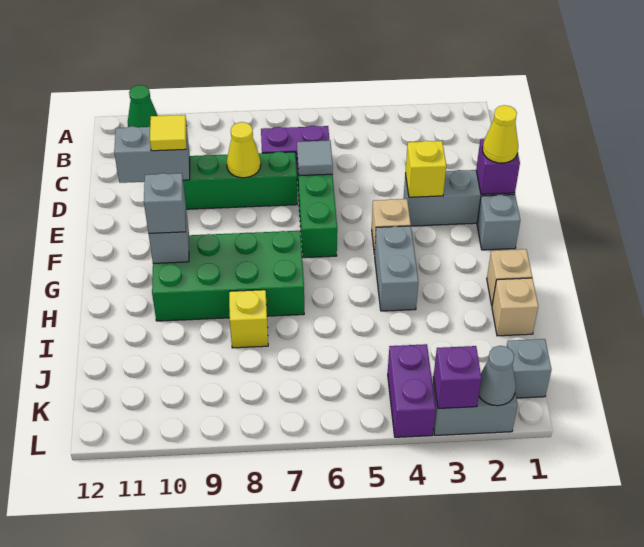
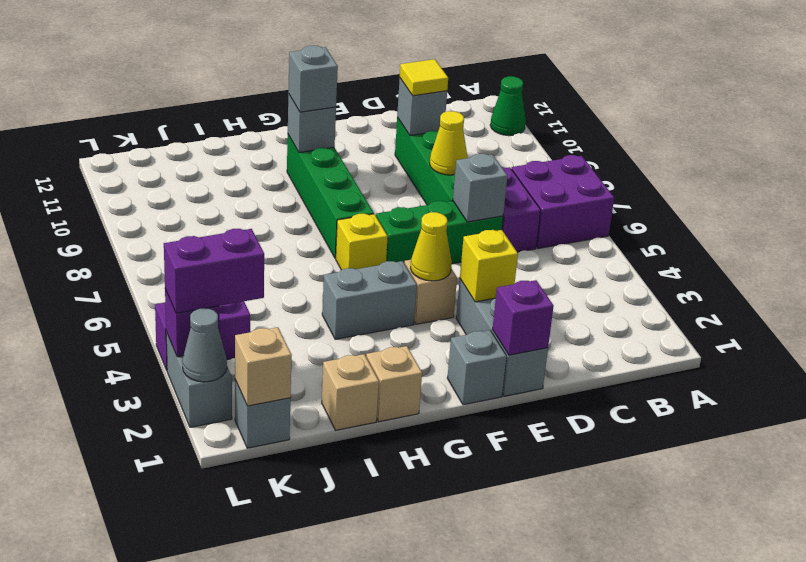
none -> purple 2x2 brick [512,155,614,249]
grey 1x1 tile [297,140,333,176] -> grey 1x1 brick [453,154,508,222]
grey 1x2 brick [114,126,190,183] -> grey 1x1 brick [397,78,447,136]
yellow 1x1 cone [483,105,518,163] -> yellow 1x1 cone moved to [411,212,452,281]
green 2x4 brick [152,231,304,321] -> green 1x4 brick [287,135,374,258]
yellow 1x1 brick [229,290,268,348] -> yellow 1x1 brick moved to [336,214,388,270]
none -> tan 1x1 brick [235,327,292,406]
none -> purple 1x2 brick [164,229,264,313]

